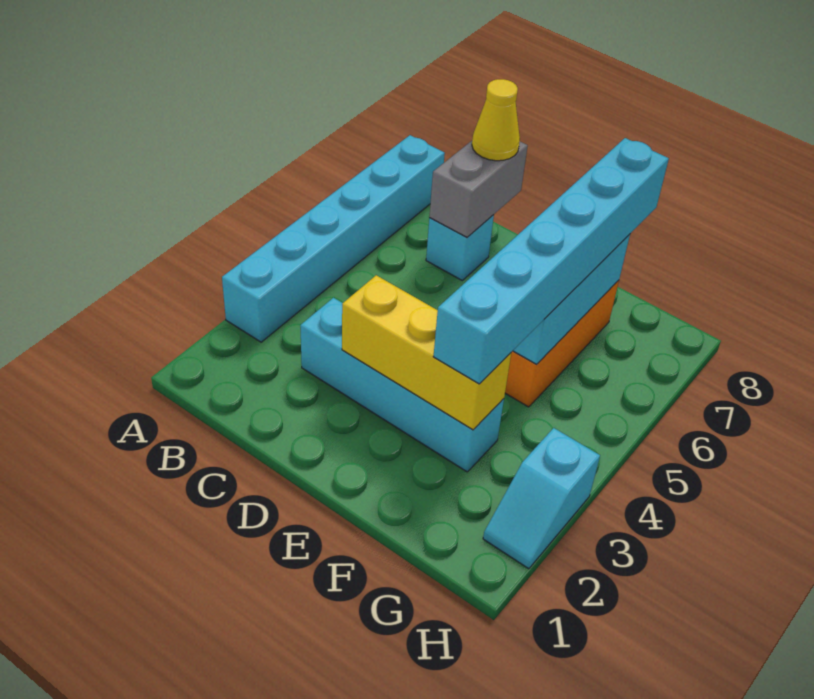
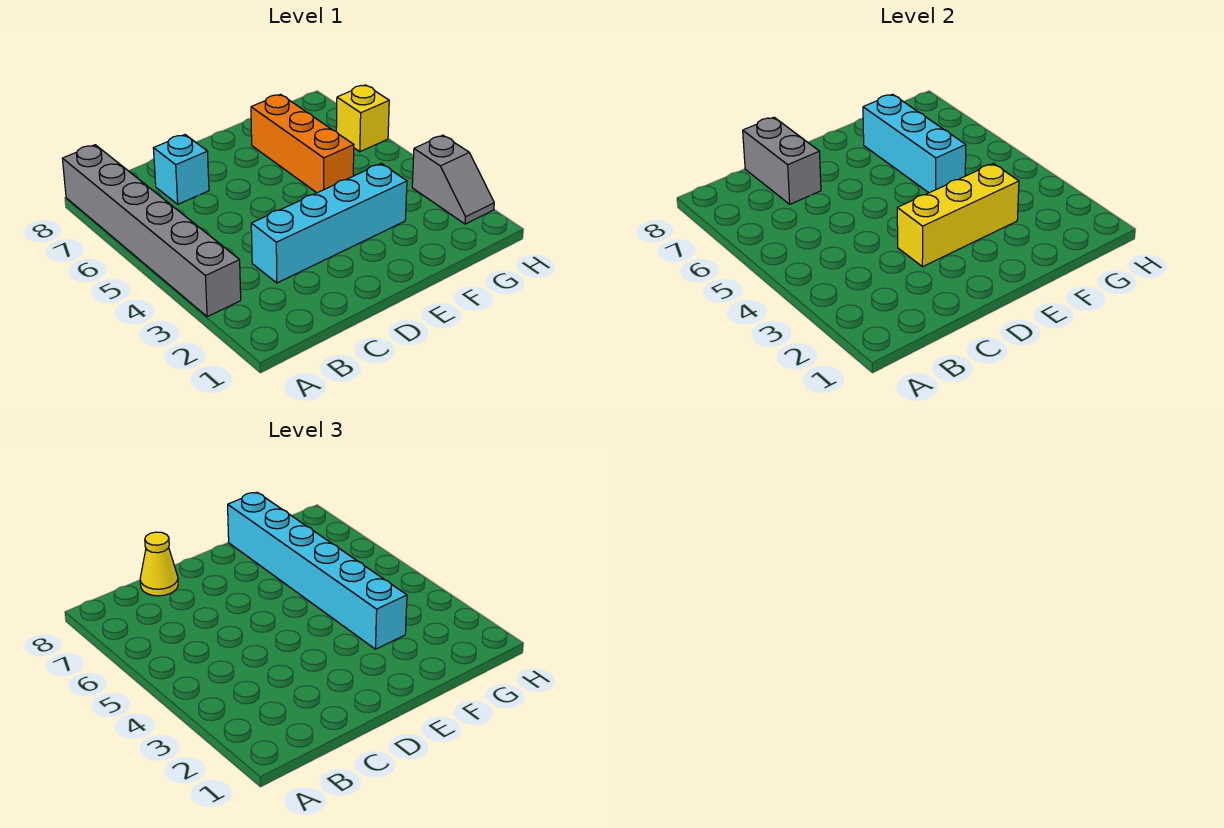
cyan 1x6 brick [222,135,445,342] -> grey 1x6 brick [62,145,241,317]
cyan 1x2 slope [483,428,600,569] -> grey 1x2 slope [412,135,494,224]
none -> yellow 1x1 brick [336,85,389,152]

